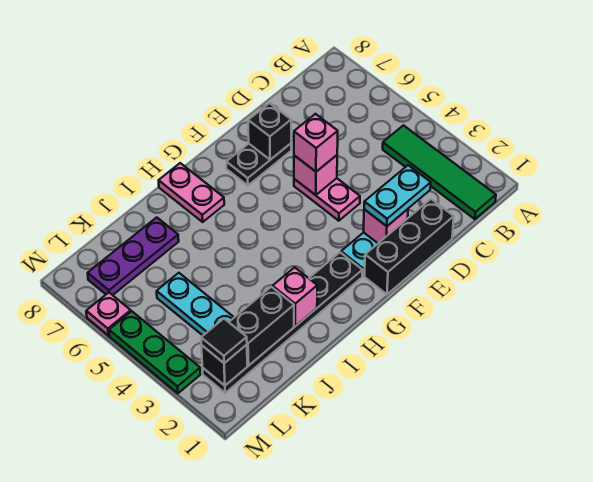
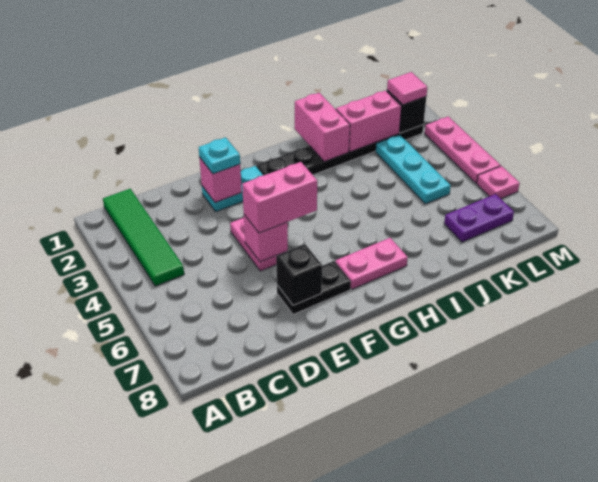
black 1x3 brick [364,199,454,294] -> none
cyan 1x2 plate [364,165,431,226] -> cyan 1x1 plate [199,137,240,174]
pink 1x1 brick [294,114,338,172] -> pink 1x2 brick [242,162,317,233]
pink 1x2 plate [159,163,224,222] -> pink 1x2 plate turned to [335,238,408,289]
pink 1x1 brick [273,267,317,326] -> pink 1x2 brick [295,93,350,162]
black 1x2 brick [229,287,294,365] -> pink 1x2 brick [336,90,401,152]
purple 1x3 plate [88,217,179,295] -> purple 1x2 plate [444,194,514,242]
black 1x1 tile [201,319,247,363] -> pink 1x1 tile [387,72,427,105]
green 1x3 plate [109,311,201,393] -> pink 1x3 plate [425,116,501,183]

